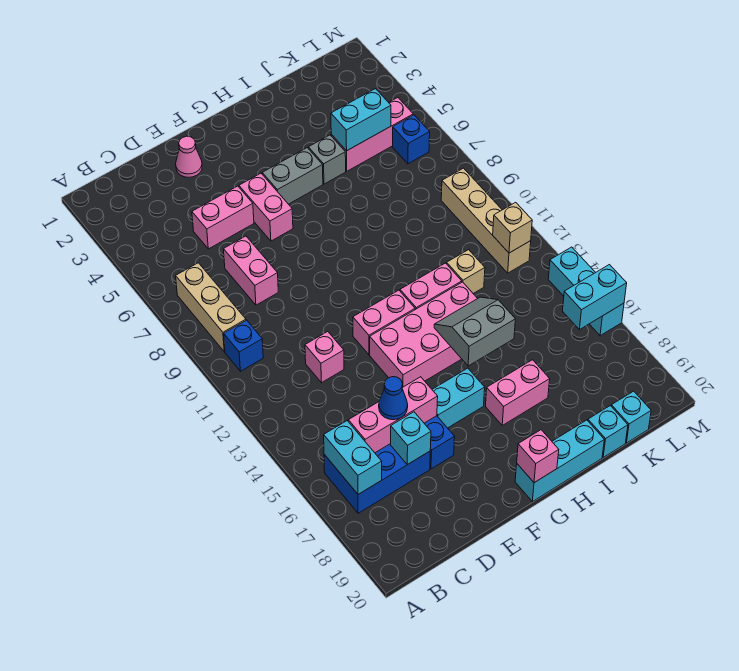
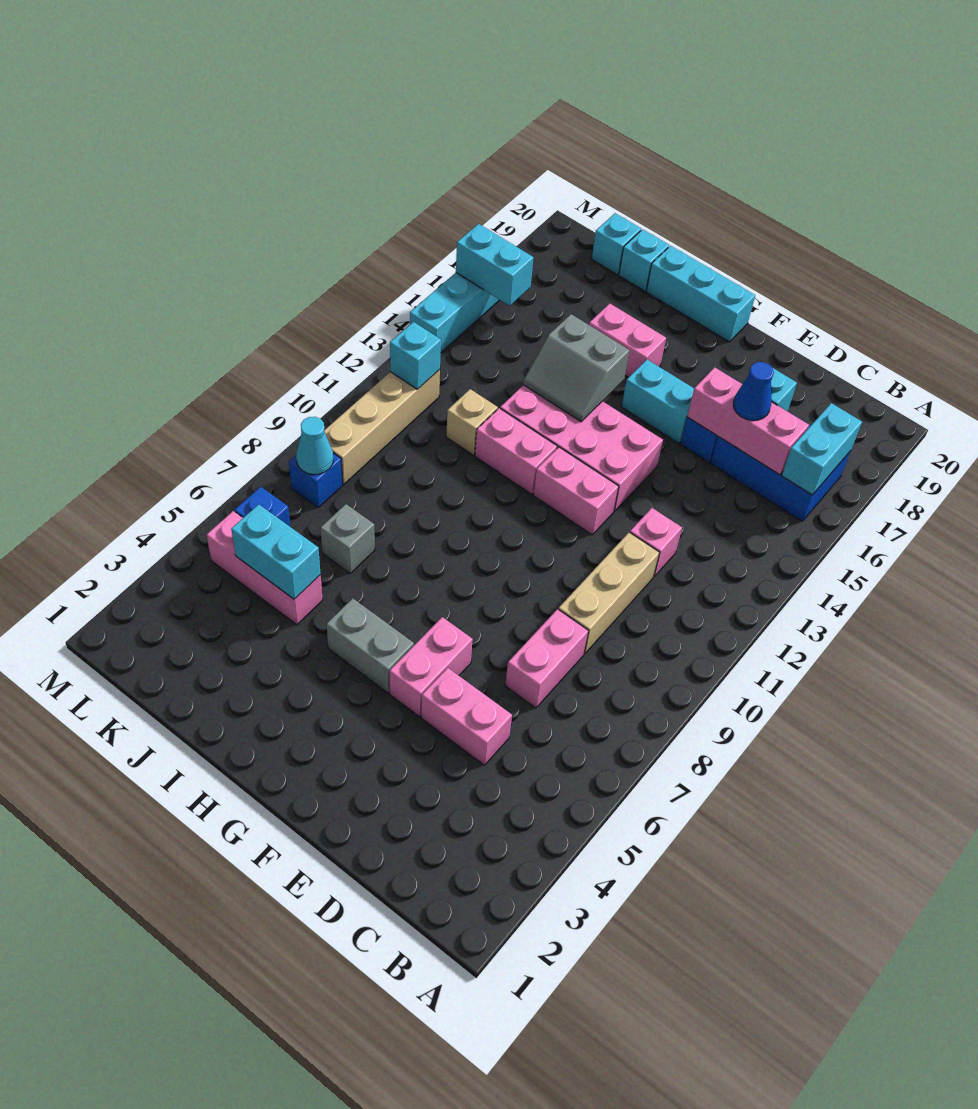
tan 1x3 brick [176,263,246,352] -> tan 1x3 brick moved to [558,532,660,654]
blue 1x1 brick [224,320,263,371] -> blue 1x1 brick moved to [289,453,343,508]
pink 1x1 cone [176,136,202,177] -> none
pink 1x1 brick [517,430,559,483] -> none
grey 1x1 brick [308,135,346,184] -> grey 1x1 brick moved to [321,504,375,573]
none -> cyan 1x1 cone [296,417,333,475]
tan 1x1 brick [493,202,532,253] -> cyan 1x1 brick [390,322,441,389]

